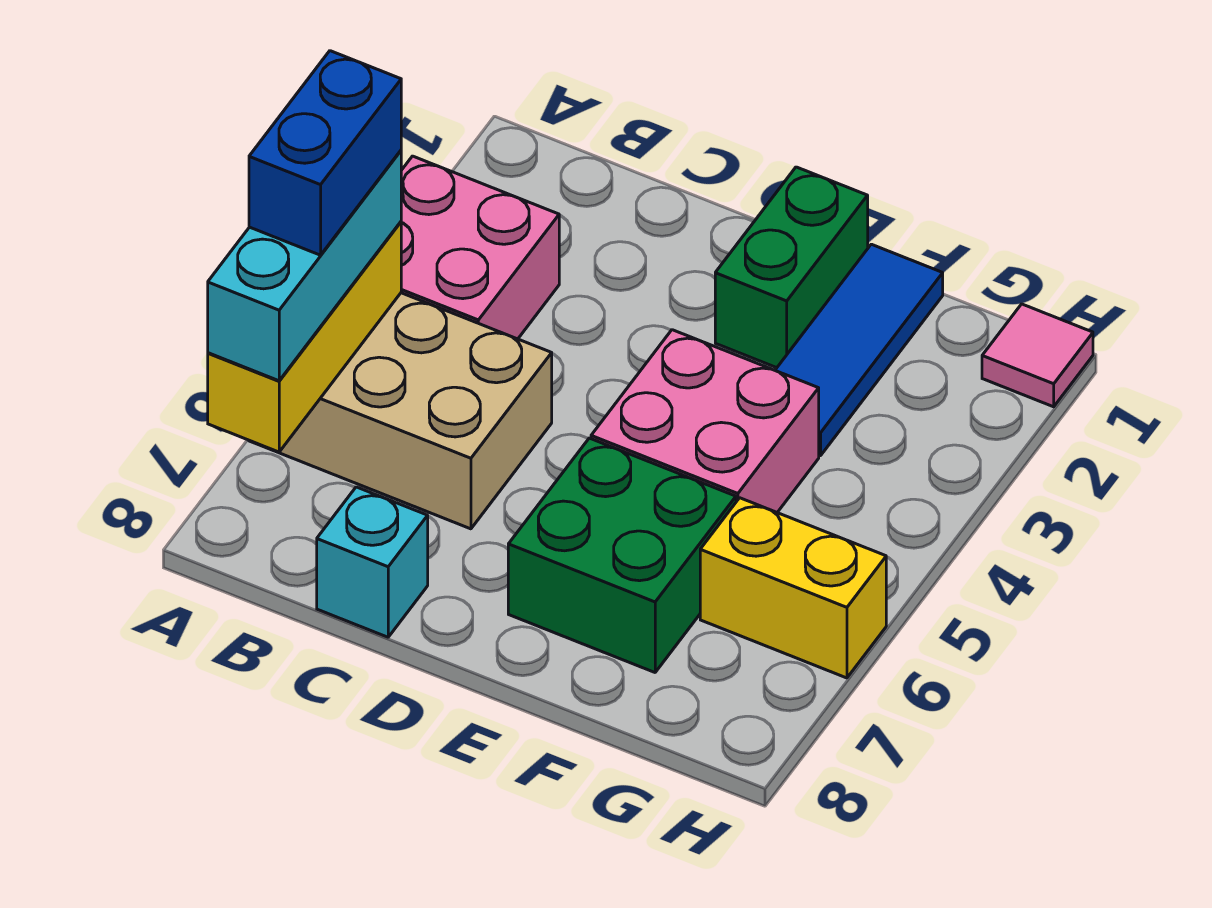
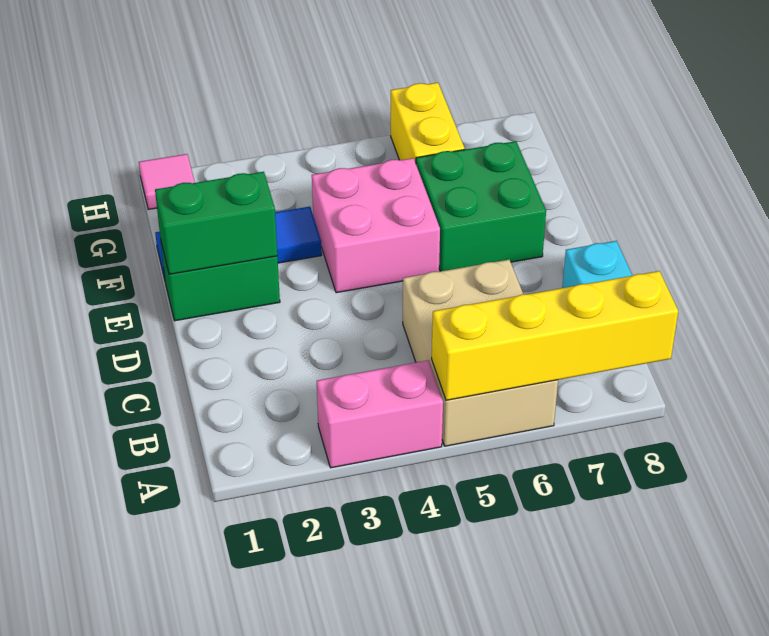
pink 2x2 brick [401,156,559,339] -> pink 1x2 brick [317,360,443,468]
yellow 1x3 brick [208,222,401,452] -> yellow 1x4 brick [432,271,678,400]
cyan 1x3 brick [208,151,401,381] -> none
blue 1x2 brick [249,51,401,255] -> none
none -> green 1x2 brick [155,172,277,274]

